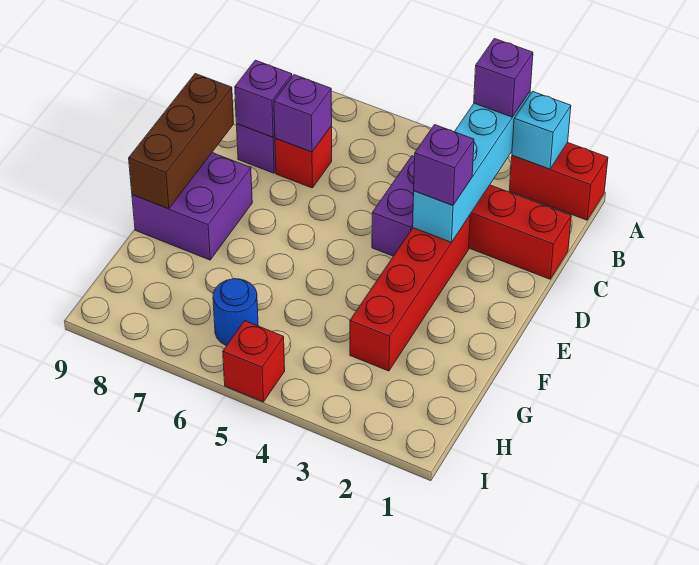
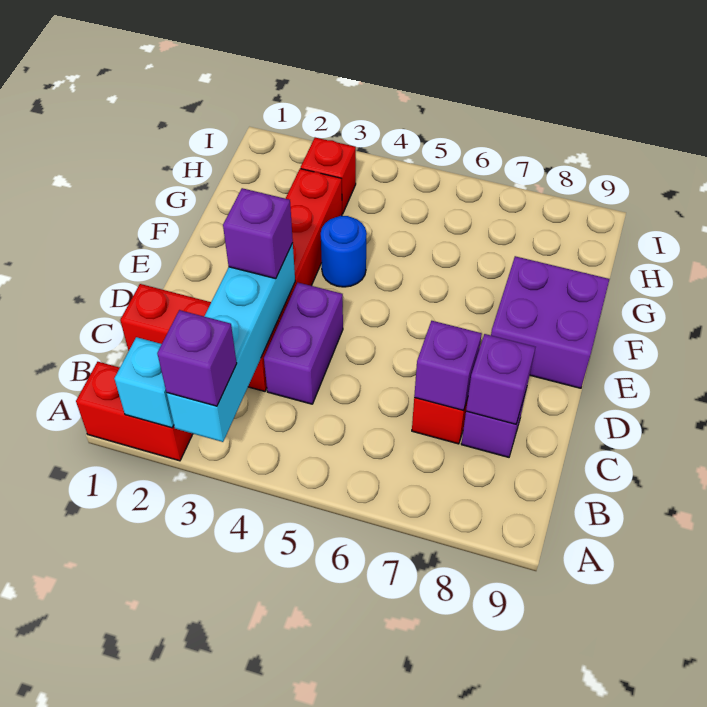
brown 1x3 brick [129,74,234,209] -> none
blue 1x1 round brick [213,279,258,346] -> blue 1x1 round brick moved to [321,216,367,287]
red 1x1 brick [223,321,285,402] -> red 1x1 brick moved to [301,138,356,214]

